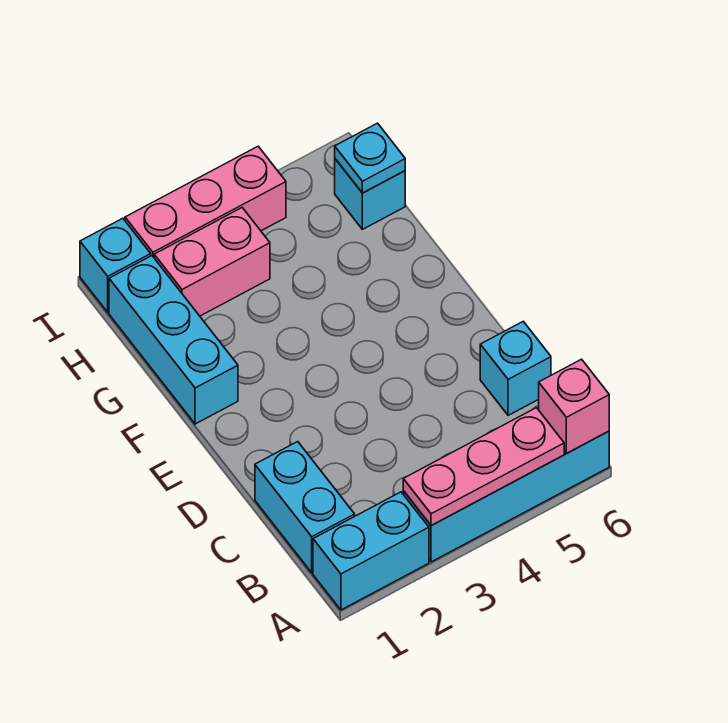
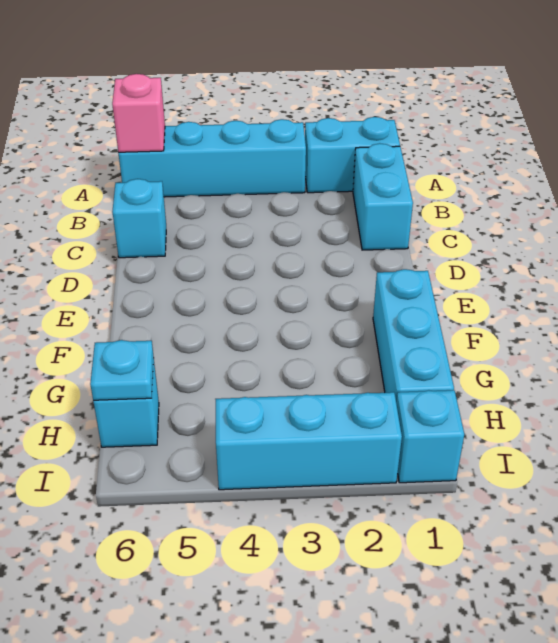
pink 1x3 plate [403,408,564,526] -> none
pink 1x2 brick [154,208,270,316] -> none
pink 1x3 brick [125,146,286,257] -> cyan 1x3 brick [215,392,402,490]

